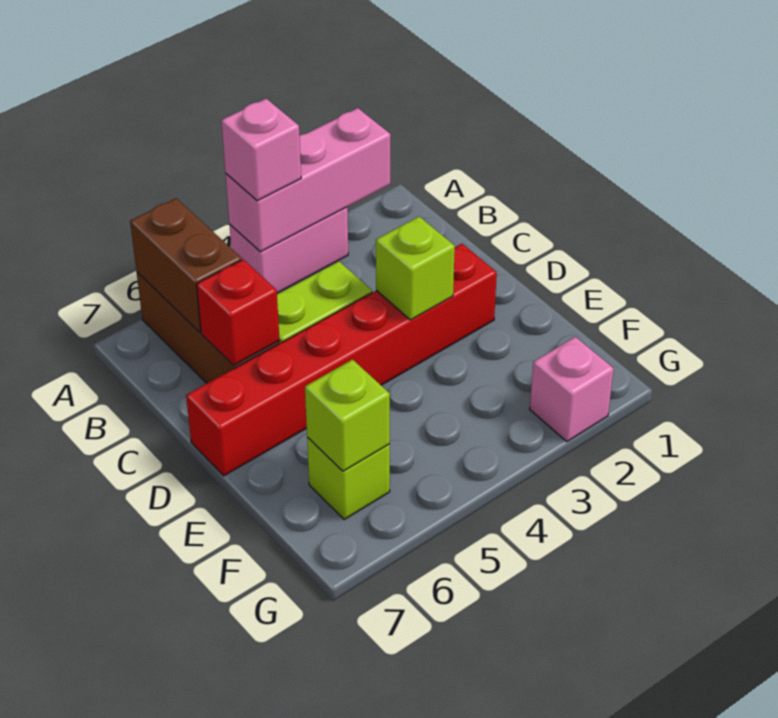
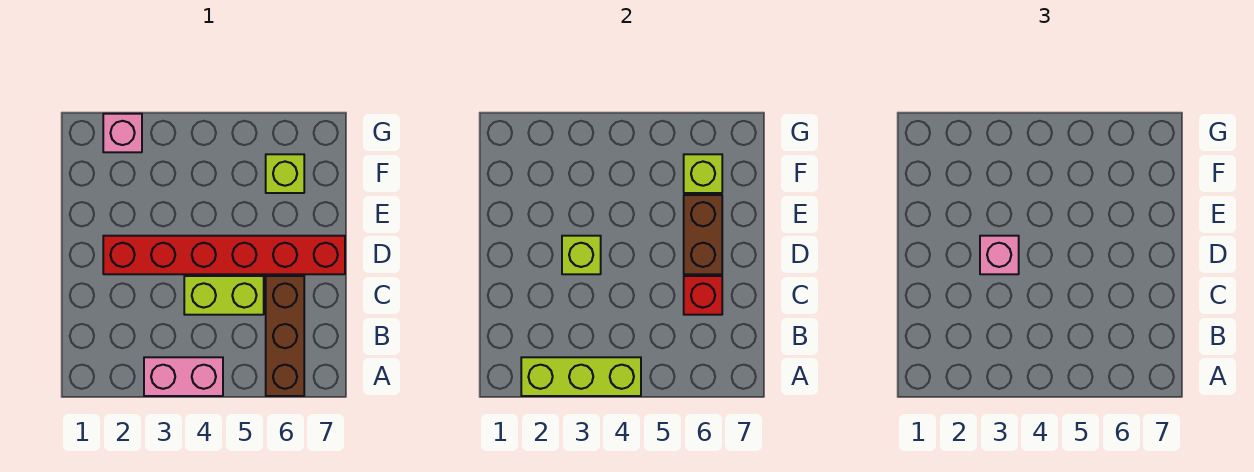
pink 1x3 brick [226,108,390,252] -> lime 1x3 brick [521,357,641,396]
pink 1x1 brick [221,99,301,201] -> pink 1x1 brick moved to [980,236,1019,274]
brown 1x2 brick [130,198,242,332] -> brown 1x2 brick moved to [684,195,722,274]

